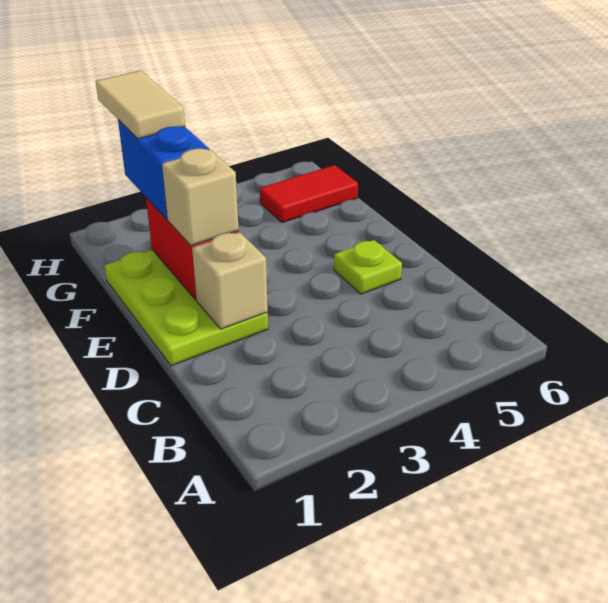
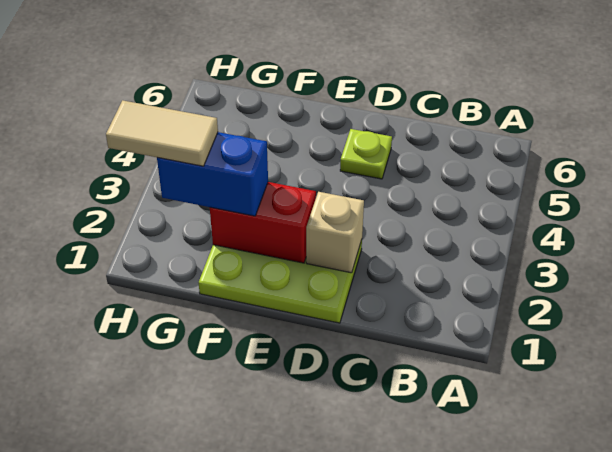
tan 1x1 brick [162,149,239,245] -> none
red 1x2 tile [260,165,358,223] -> none

